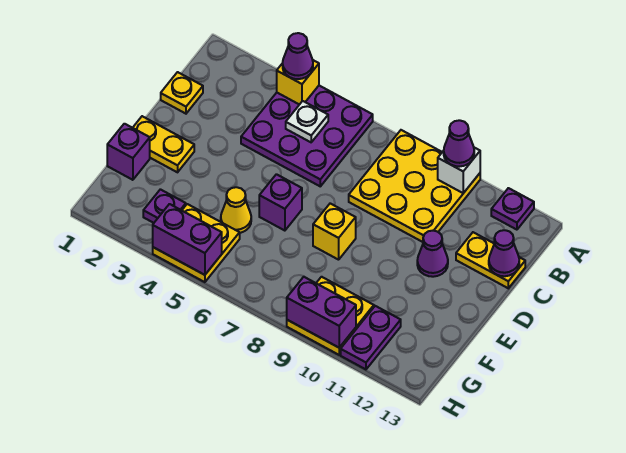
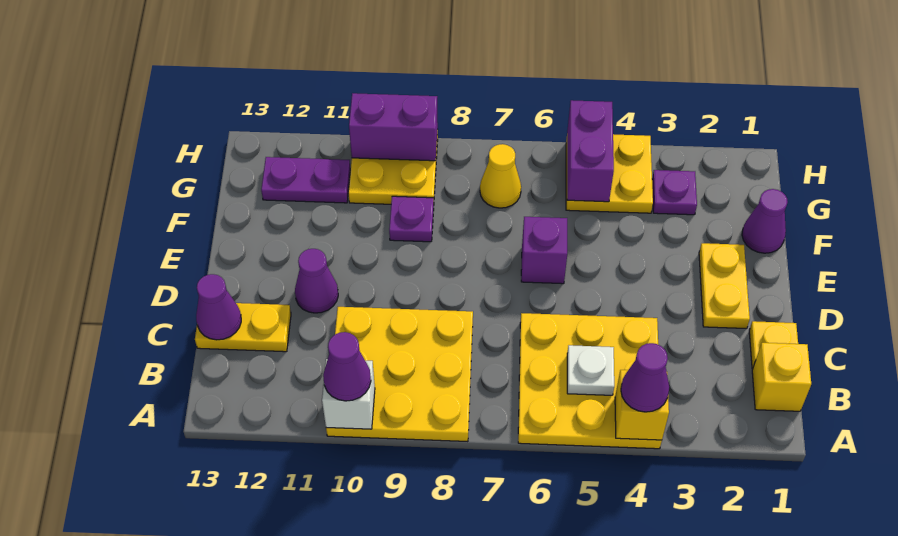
purple 3x3 plate [241,86,373,186] -> yellow 3x3 plate [518,313,662,449]
purple 1x1 plate [491,188,534,230] -> purple 1x1 plate moved to [389,196,434,242]
yellow 1x2 plate [133,116,194,172] -> yellow 1x2 plate turned to [699,243,750,329]
yellow 1x1 brick [313,203,356,260] -> yellow 1x1 brick moved to [752,343,811,411]
purple 1x1 brick [107,124,150,180] -> purple 1x1 cone [742,189,788,253]
yellow 1x1 cone [221,187,251,233] -> yellow 1x1 cone moved to [480,144,521,208]
purple 1x2 plate [341,306,401,369] -> purple 1x2 plate turned to [261,157,350,203]
purple 1x2 brick [153,204,222,275] -> purple 1x2 brick turned to [567,100,614,202]

